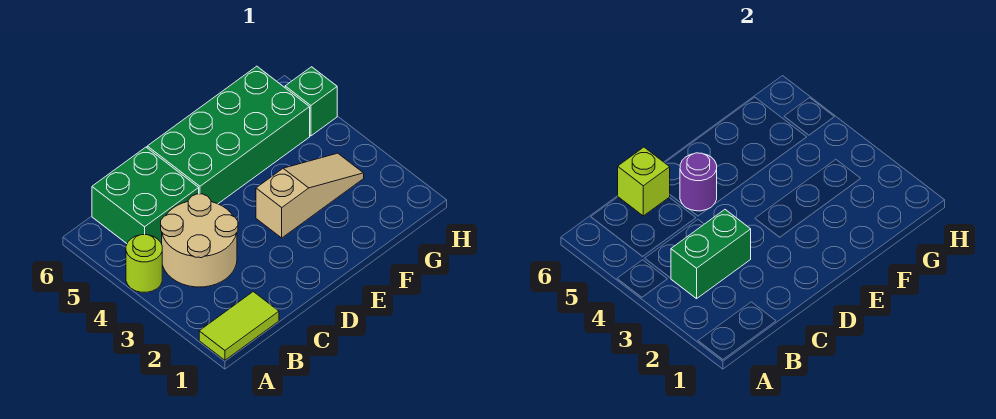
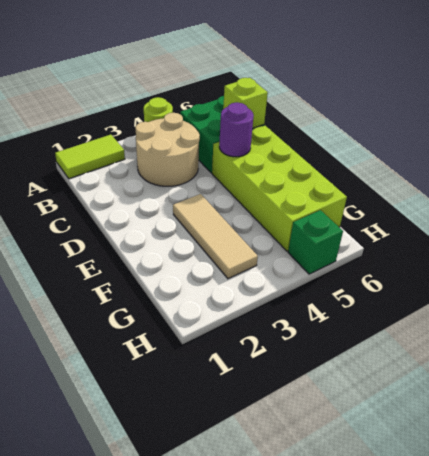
lime 1x2 tile [199,292,279,360] -> lime 1x2 tile turned to [55,135,125,179]
green 1x2 brick [671,210,751,299] -> none
green 2x4 brick [147,66,310,204] -> lime 2x4 brick [212,126,347,251]
tan 1x3 slope [256,153,364,238] -> tan 1x3 tile [173,194,258,279]

